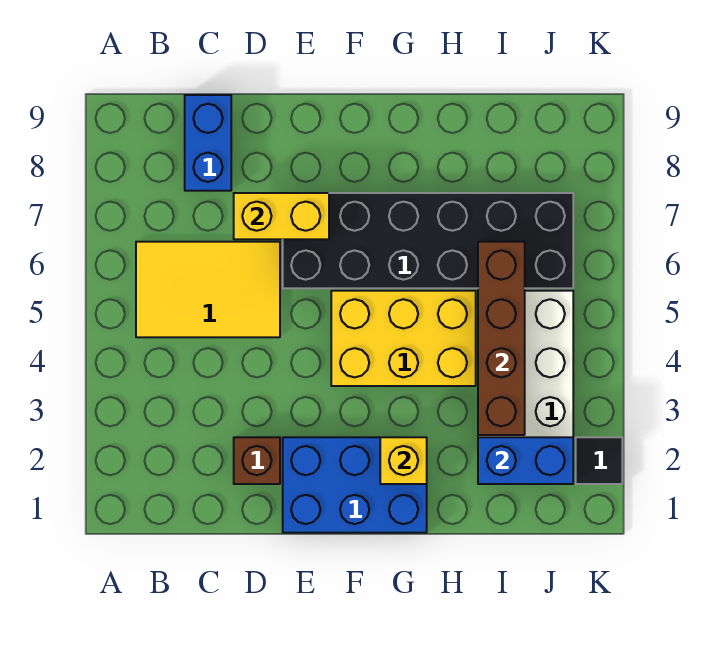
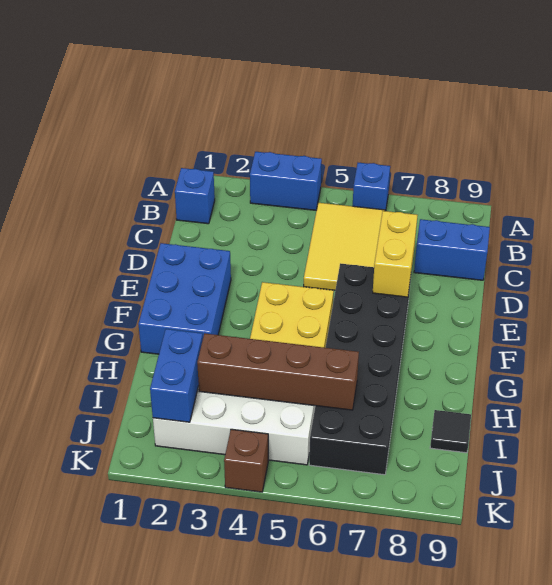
none -> blue 1x2 brick [250,152,322,210]
none -> blue 1x1 brick [353,163,390,211]
none -> blue 1x1 brick [175,168,215,224]
brown 1x1 brick [234,437,280,484] -> brown 1x1 brick moved to [224,429,268,492]
yellow 1x1 brick [380,437,427,484] -> none
black 1x1 tile [576,437,622,484] -> black 1x1 tile moved to [430,410,471,453]

